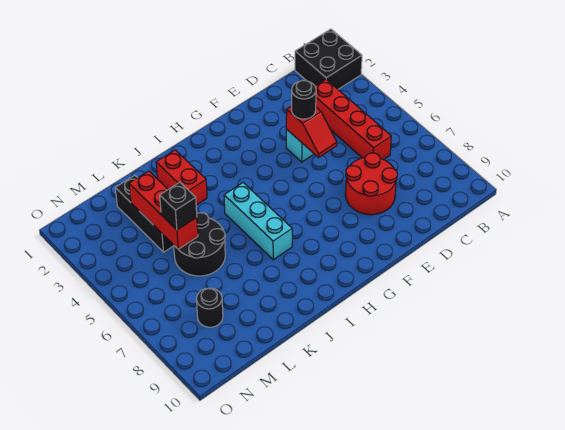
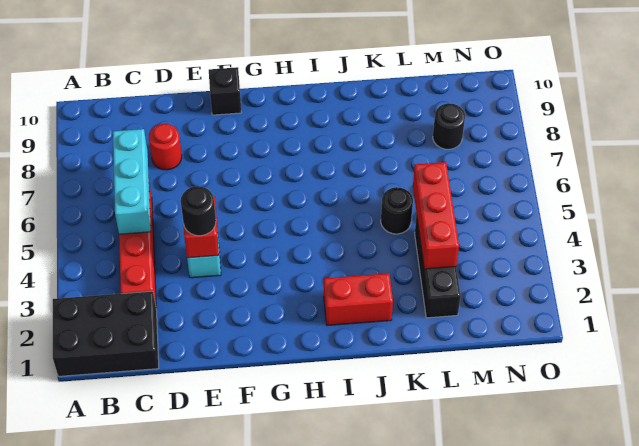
black 2x2 brick [295,29,362,89] -> black 2x3 brick [53,291,159,376]
red 2x2 round brick [346,153,397,215] -> red 1x1 round brick [149,124,182,170]
cyan 1x3 brick [224,183,292,260] -> cyan 1x3 brick moved to [113,129,151,234]
red 1x2 brick [156,150,207,205] -> red 1x2 brick turned to [324,273,393,326]
black 2x2 round brick [174,213,225,276] -> black 1x1 round brick [381,187,413,234]
black 1x1 brick [160,182,197,230] -> black 1x1 brick moved to [209,67,241,115]

